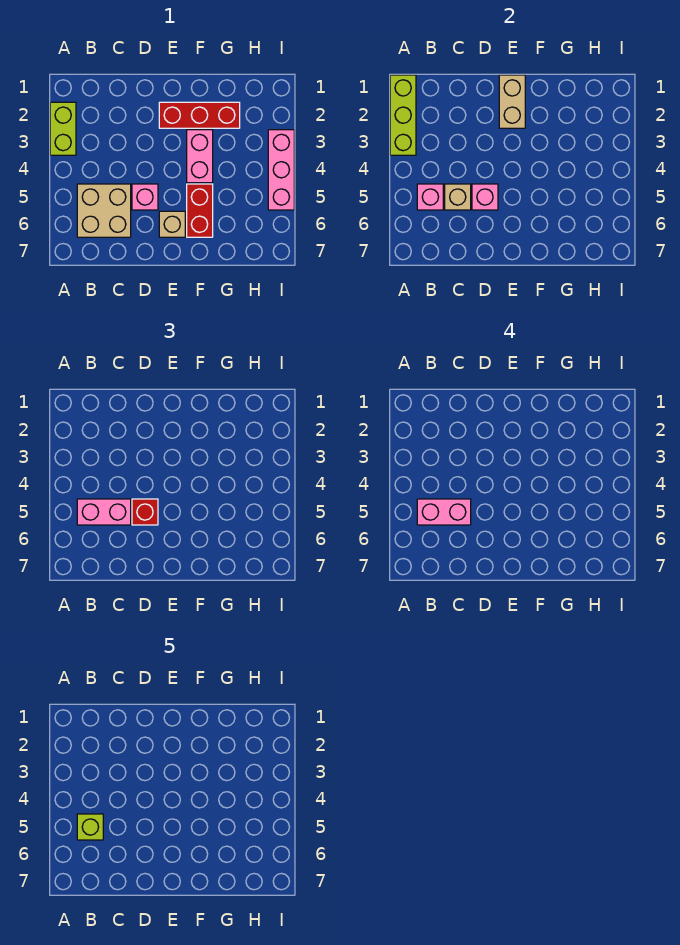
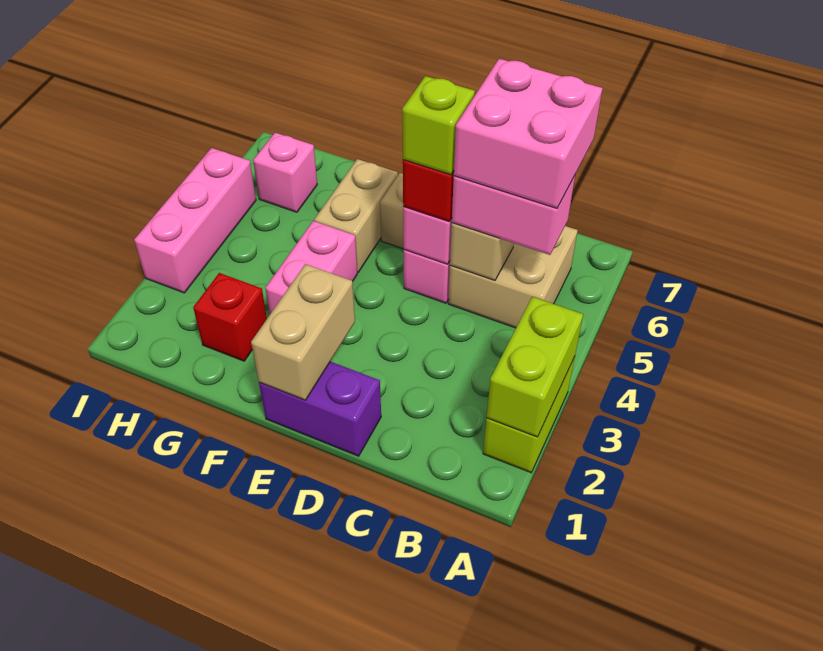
lime 1x3 brick [390,75,416,155] -> lime 1x2 brick [487,297,583,437]
pink 1x1 brick [417,184,443,210] -> pink 1x1 brick moved to [253,133,317,212]
pink 1x2 brick [417,499,471,525] -> pink 2x2 brick [454,59,602,208]
lime 1x1 brick [77,814,103,840] -> lime 1x1 brick moved to [402,76,475,175]
none -> purple 1x2 brick [259,362,381,456]
red 1x3 brick [159,102,240,128] -> red 1x1 brick [193,273,267,361]
red 1x2 brick [187,184,213,237] -> tan 1x2 brick [314,159,398,272]

